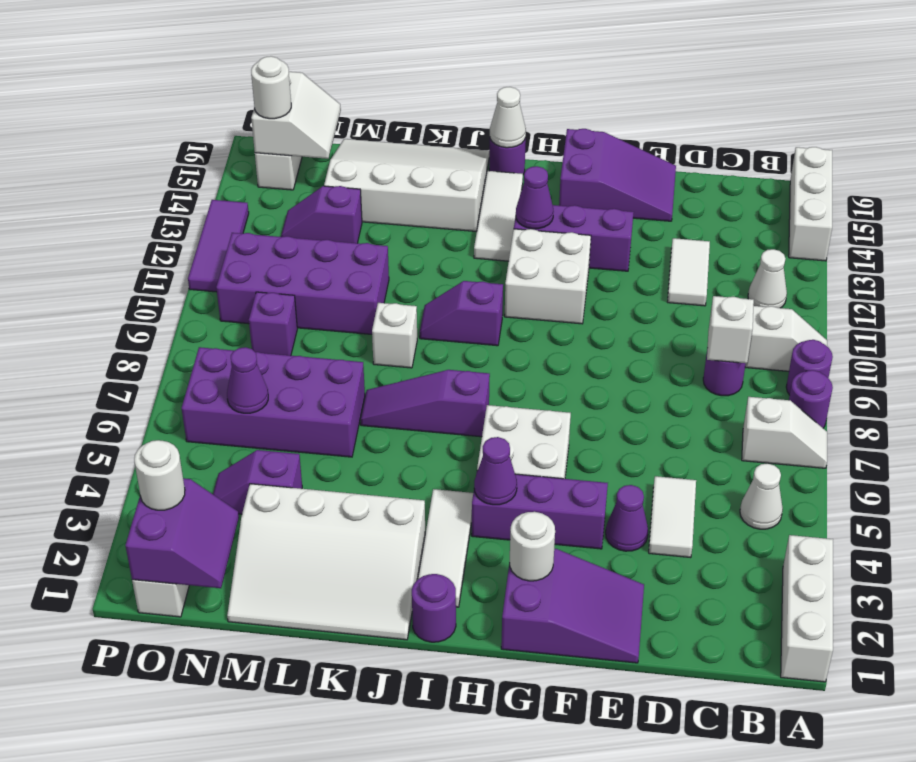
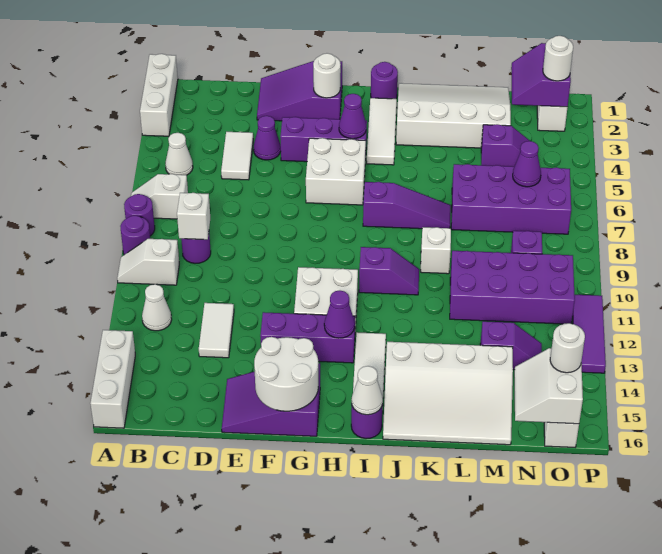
none -> white 2x2 round brick [254,337,318,411]

